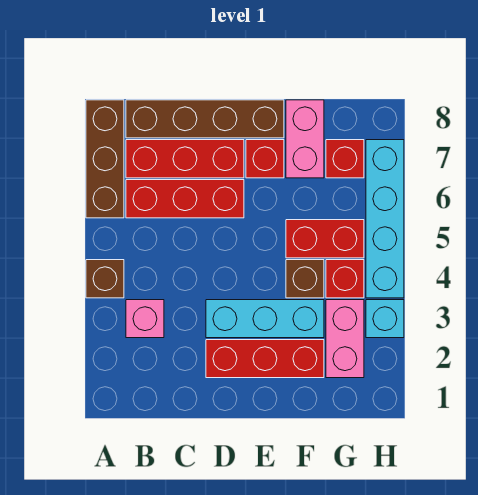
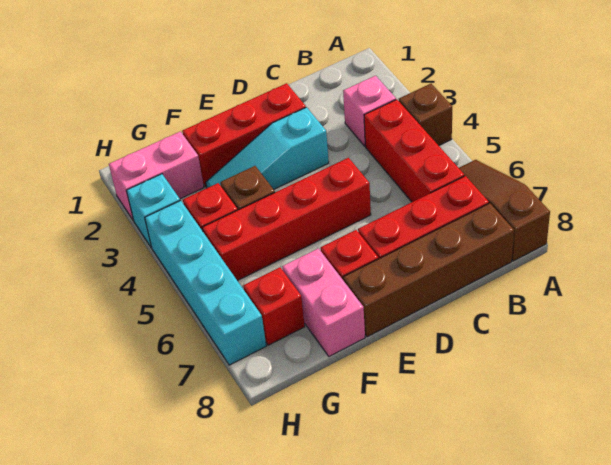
brown 1x3 brick [86,100,124,218] -> brown 1x3 slope [459,160,550,261]
red 1x3 brick [126,180,244,218] -> red 1x3 brick turned to [364,100,464,202]
cyan 1x3 brick [206,300,324,338] -> cyan 1x3 slope [206,107,329,189]
red 1x2 brick [286,220,364,258] -> red 1x4 brick [202,158,371,281]
pink 1x2 brick [326,300,364,378] -> pink 1x2 brick turned to [109,131,204,221]

